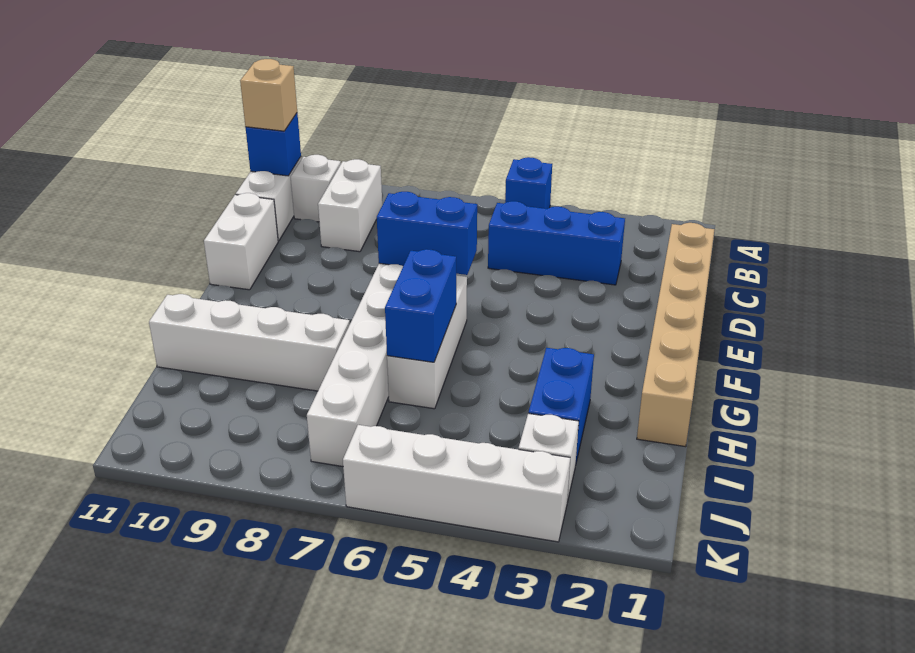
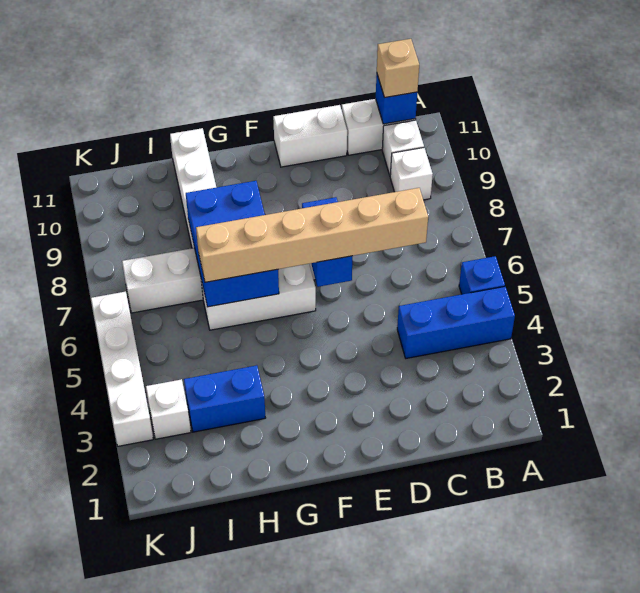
white 1x2 brick [318,159,382,252] -> white 1x1 brick [390,148,433,200]
tan 1x6 brick [637,223,714,447] -> tan 1x6 brick moved to [196,188,428,282]
blue 1x3 brick [488,201,625,285] -> blue 1x3 brick turned to [397,287,515,358]
blue 1x2 brick [385,249,456,362] -> blue 2x3 brick [186,181,279,307]

